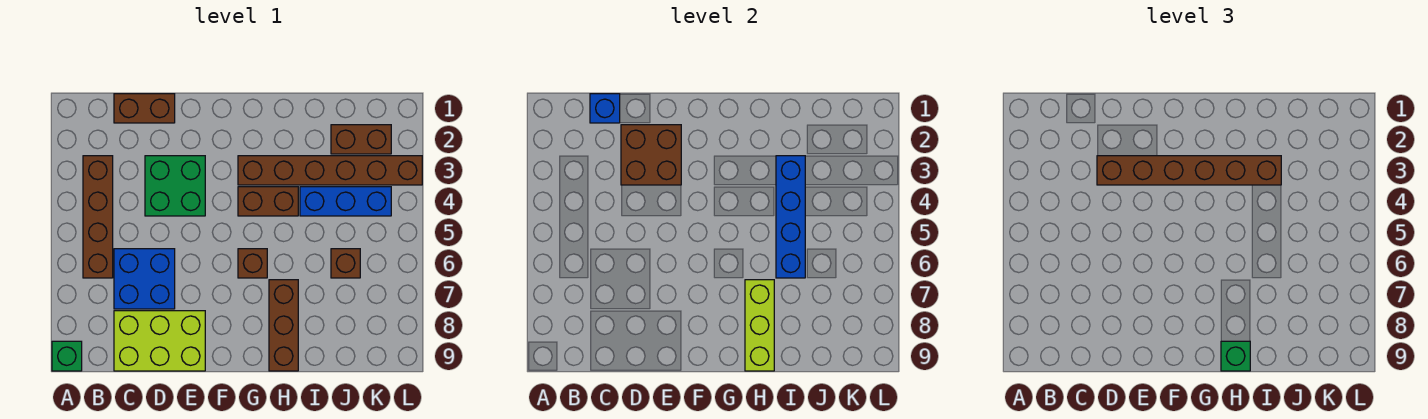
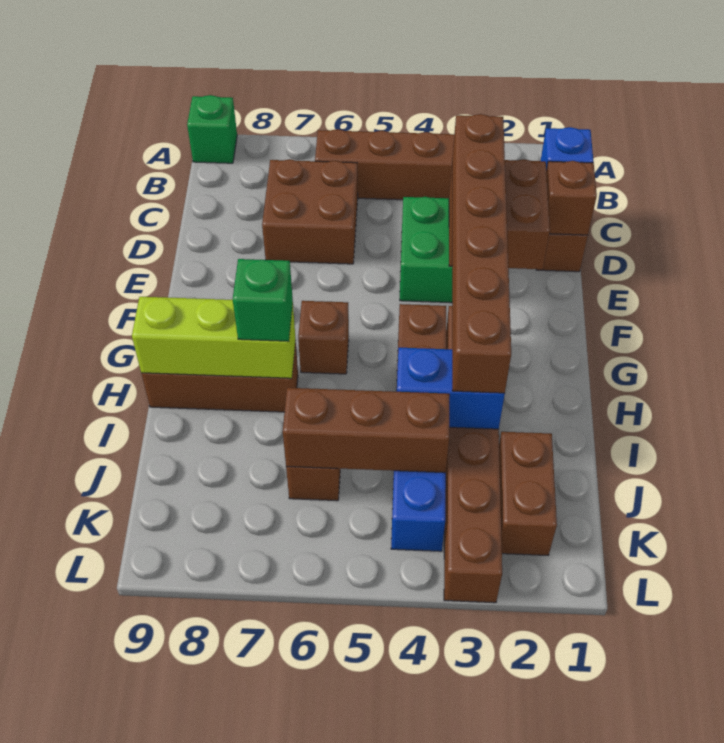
blue 2x2 brick [114,249,175,309] -> brown 2x2 brick [262,159,358,264]
lime 2x3 brick [114,311,205,371] -> none
none -> brown 1x1 brick [546,161,597,235]
green 1x1 brick [1221,341,1250,371] -> green 1x1 brick moved to [233,259,293,341]
blue 1x4 brick [776,156,805,278] -> blue 1x2 brick [397,348,505,429]
none -> brown 1x3 brick [283,388,450,473]

